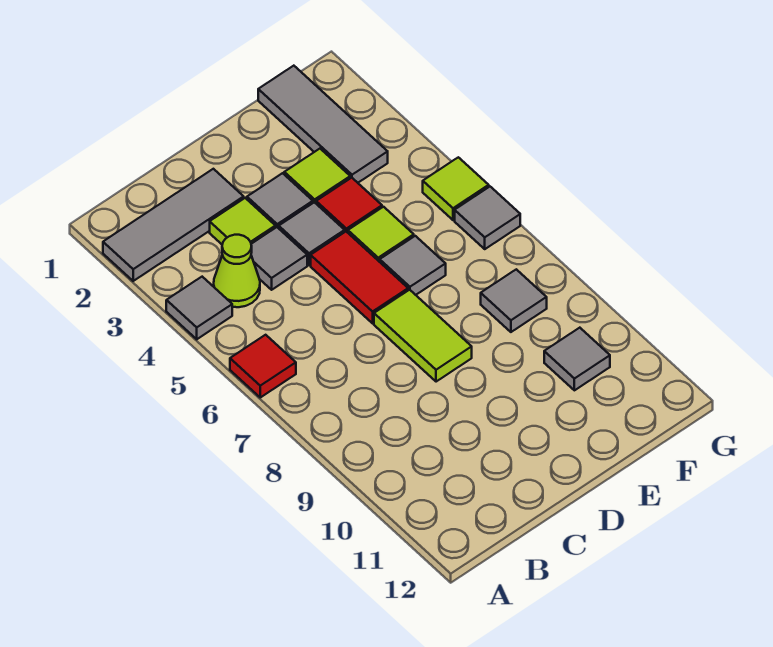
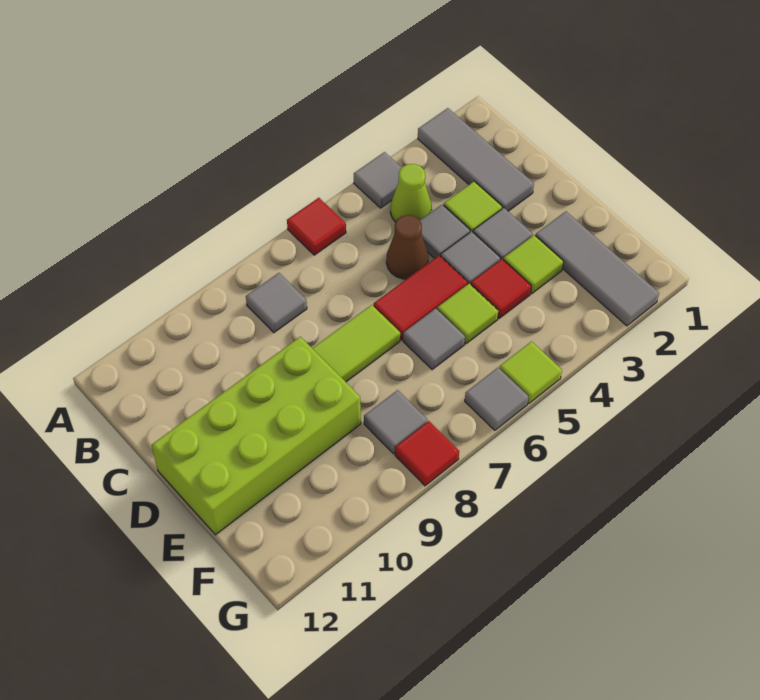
none -> brown 1x1 cone [386,215,428,279]
none -> lime 2x4 brick [152,337,361,535]
grey 1x3 tile [258,66,388,183] -> grey 1x3 tile turned to [535,211,659,326]
grey 1x1 tile [544,328,610,390] -> grey 1x1 tile moved to [246,273,307,333]
none -> red 1x1 tile [395,421,459,486]

